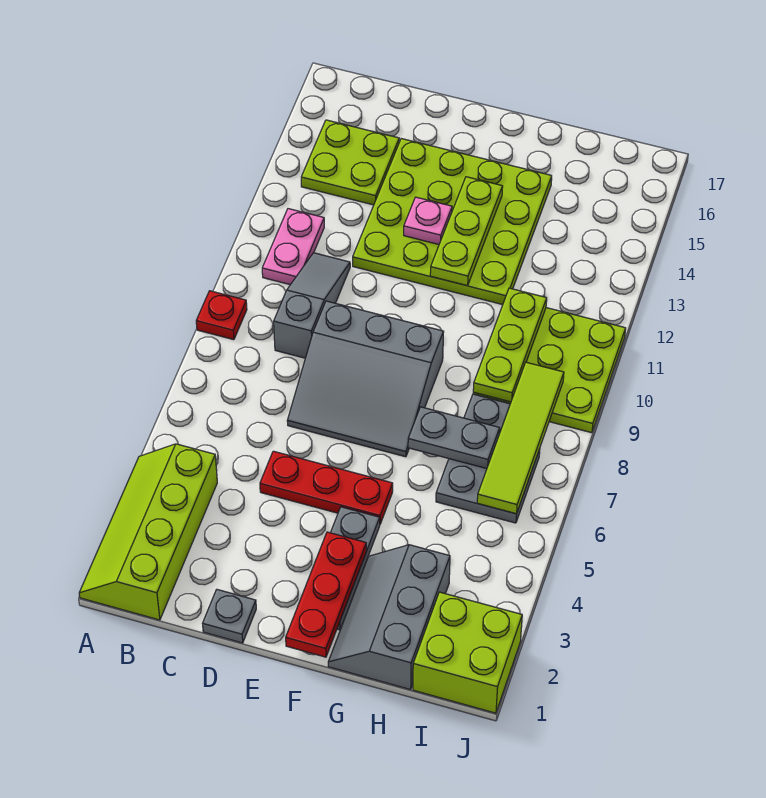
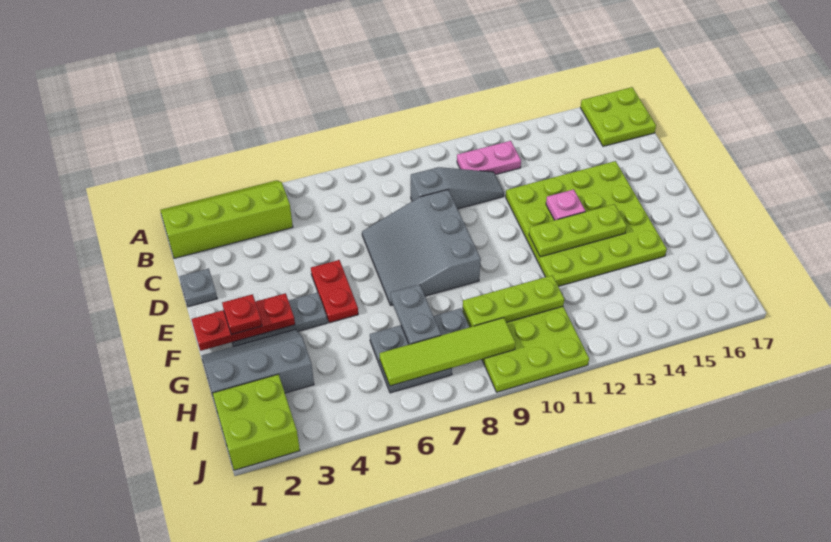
red 1x1 plate [196,291,247,340] -> red 1x1 plate moved to [222,294,262,335]
lime 2x2 plate [301,120,399,205] -> lime 2x2 plate moved to [580,87,656,146]
red 1x3 plate [260,451,393,524] -> red 1x2 plate [311,260,358,323]

